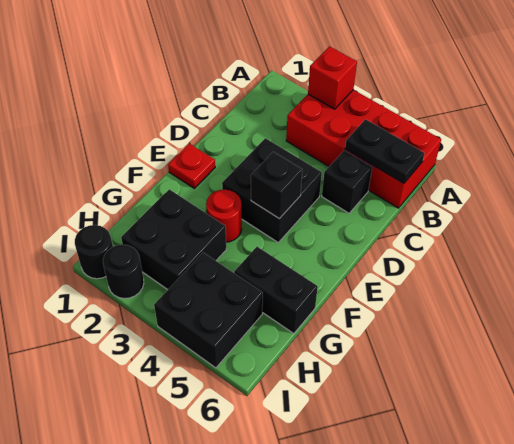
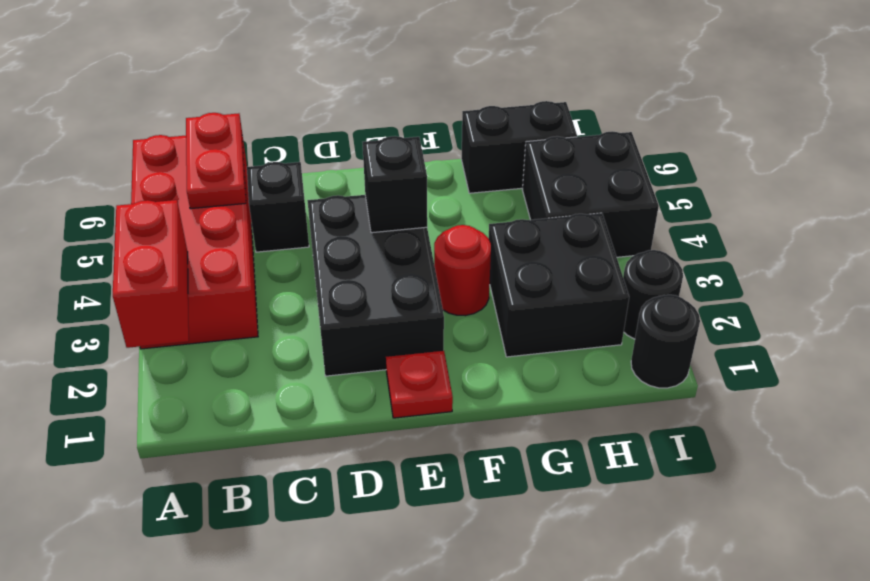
red 1x1 brick [308,46,357,109] -> red 1x2 brick [113,200,189,348]
black 1x2 plate [345,119,425,183] -> red 1x2 plate [186,113,246,209]
black 2x2 brick [222,138,322,242] -> black 2x3 brick [307,195,444,376]
black 1x2 brick [234,247,318,334] -> black 1x2 brick turned to [461,101,577,193]

